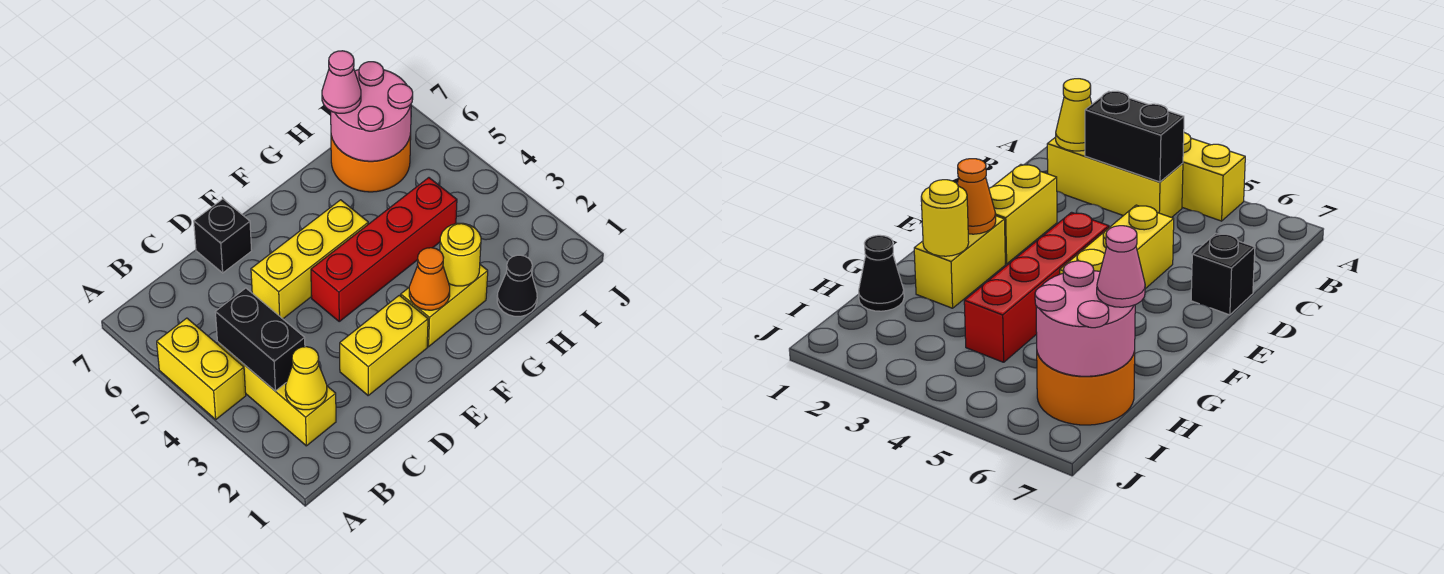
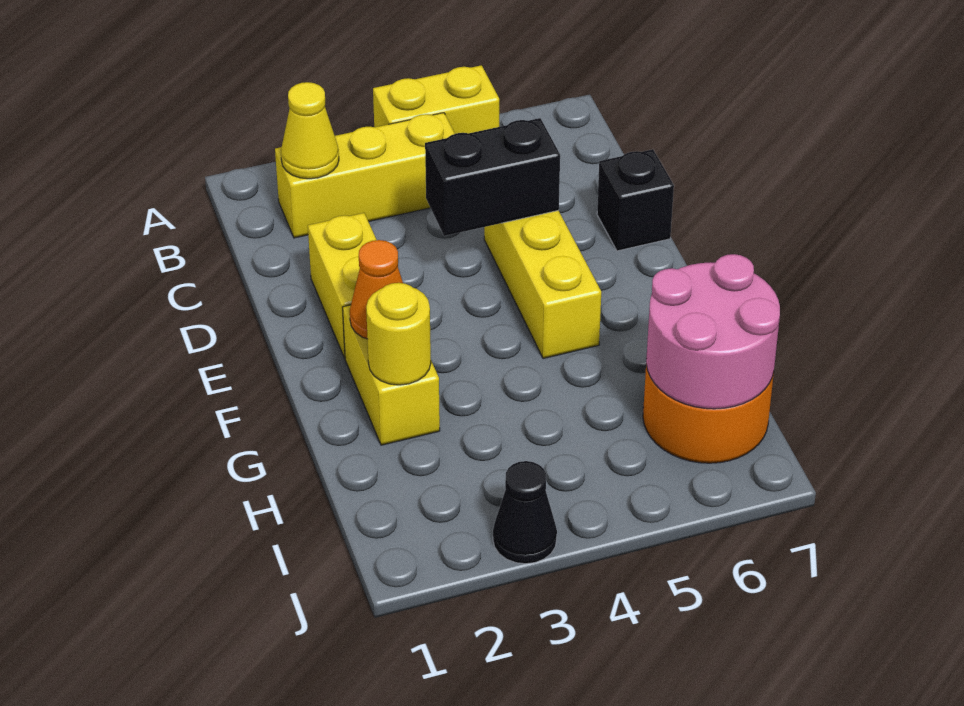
black 1x2 brick [215,288,305,391] -> black 1x2 brick moved to [425,118,560,236]
red 1x4 brick [311,178,457,321] -> none
black 1x1 cone [497,255,537,316] -> black 1x1 cone moved to [493,461,557,564]
pink 1x1 cone [322,51,361,113] -> none

